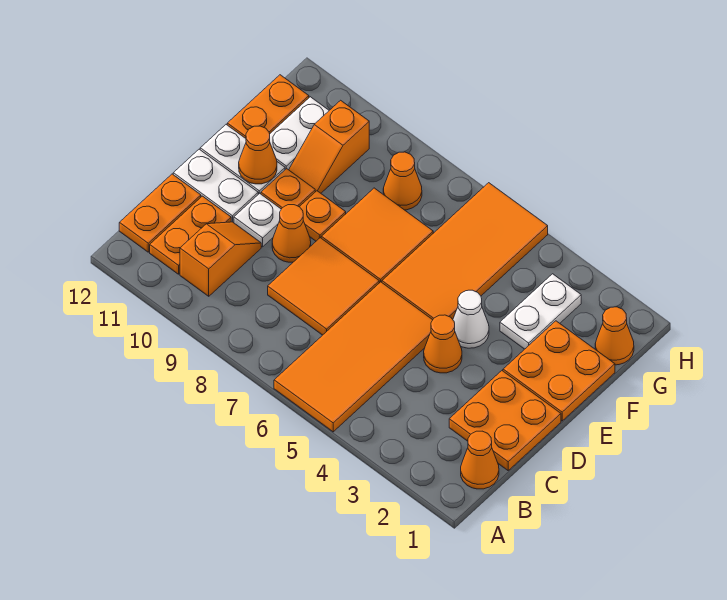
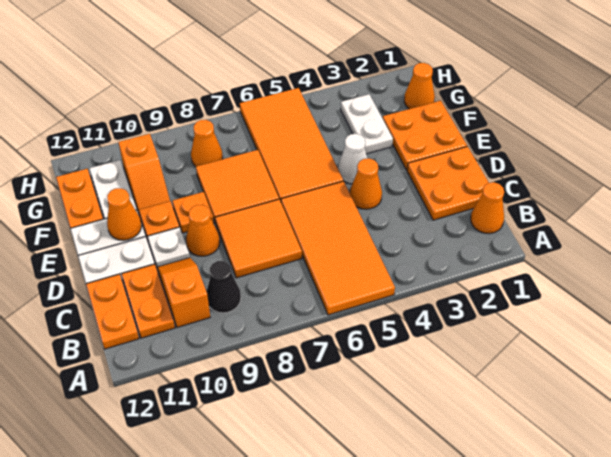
none -> black 1x1 cone [207,261,241,313]

